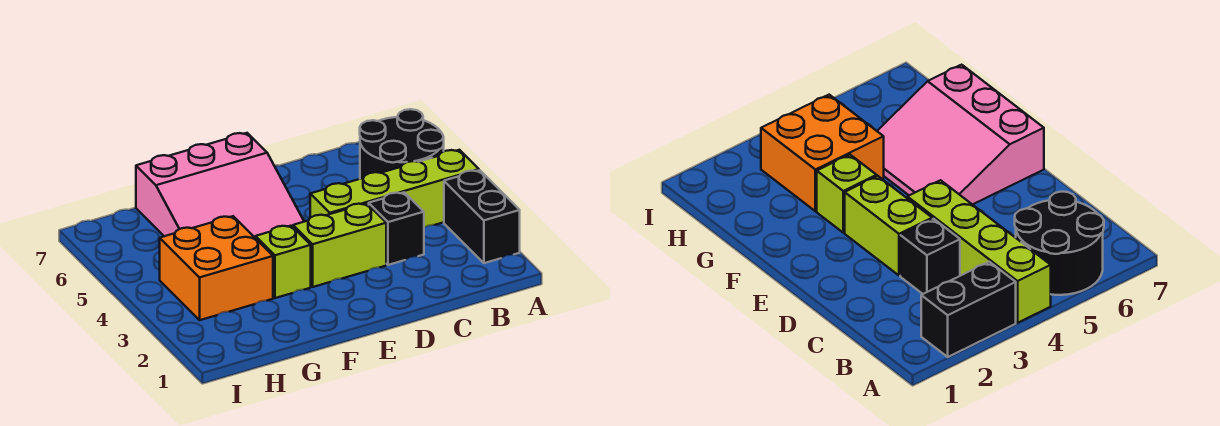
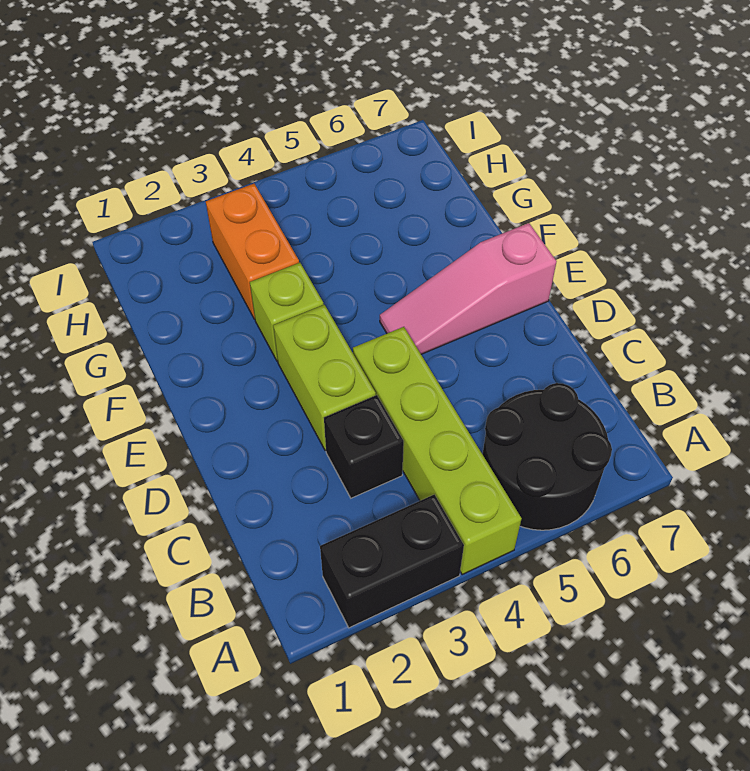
pink 3x3 slope [136,133,304,237] -> pink 1x3 slope [380,223,557,354]
orange 2x2 brick [160,216,273,320] -> orange 1x2 brick [206,184,299,319]

